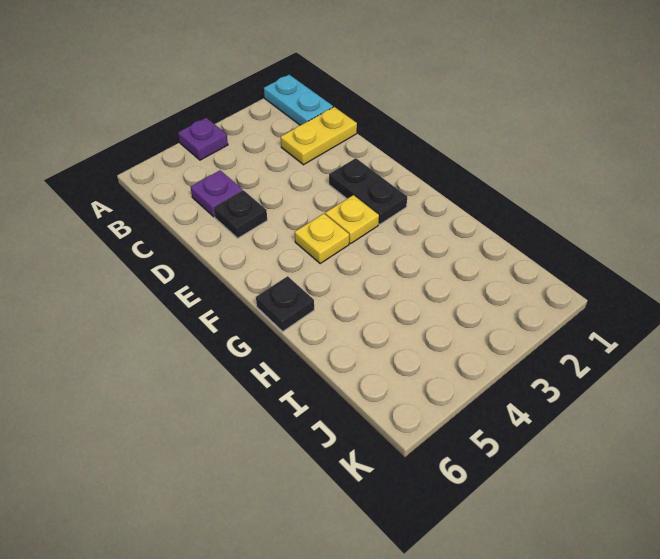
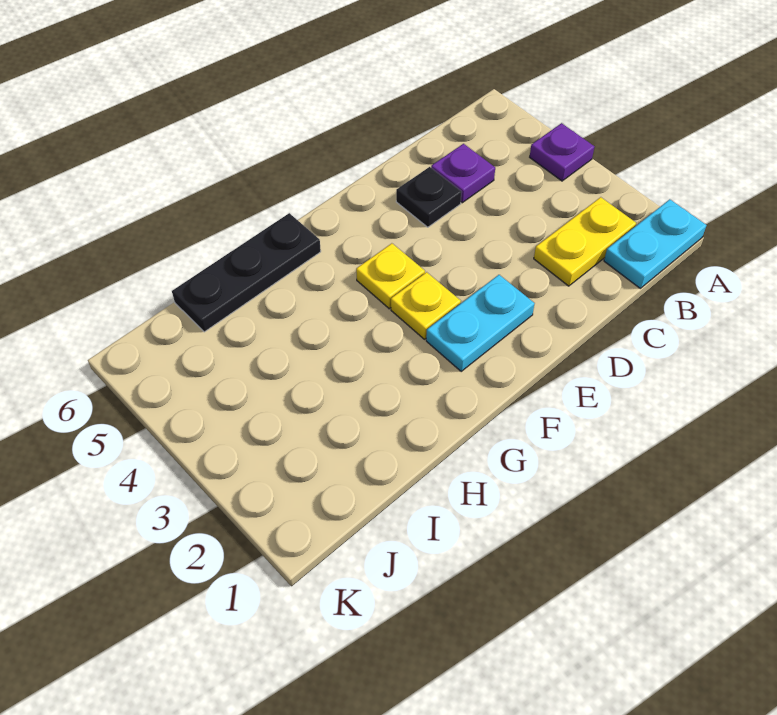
yellow 1x2 plate [281,107,357,165] -> yellow 1x2 plate turned to [534,197,636,286]
black 1x2 plate [329,158,407,224] -> cyan 1x2 plate [426,275,535,371]
black 1x1 plate [256,276,314,331] -> black 1x3 plate [172,213,321,332]

